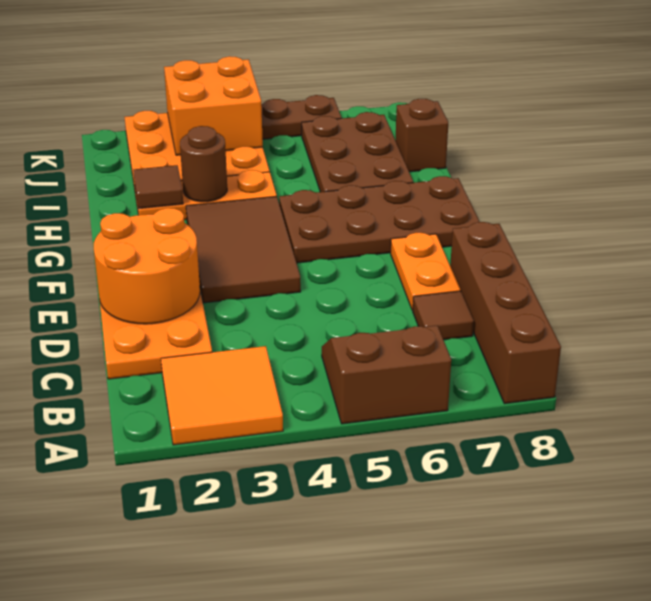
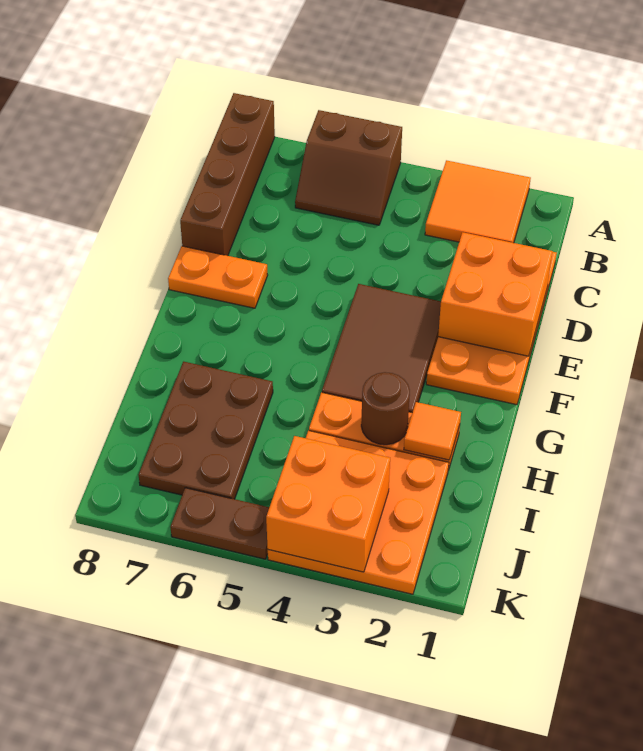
brown 1x1 tile [413,291,474,340] -> none
orange 2x2 round brick [94,208,200,324] -> orange 2x2 brick [438,232,553,356]
orange 1x2 plate [391,233,460,311] -> orange 1x2 plate turned to [168,246,268,308]
brown 2x4 plate [279,176,480,263] -> none
brown 1x1 tile [133,165,183,209] -> orange 1x1 tile [404,402,461,460]
brown 1x1 brick [396,99,448,172] -> none

